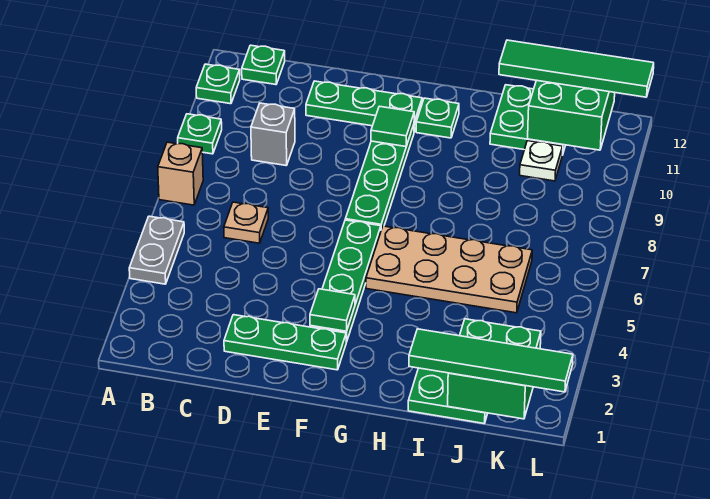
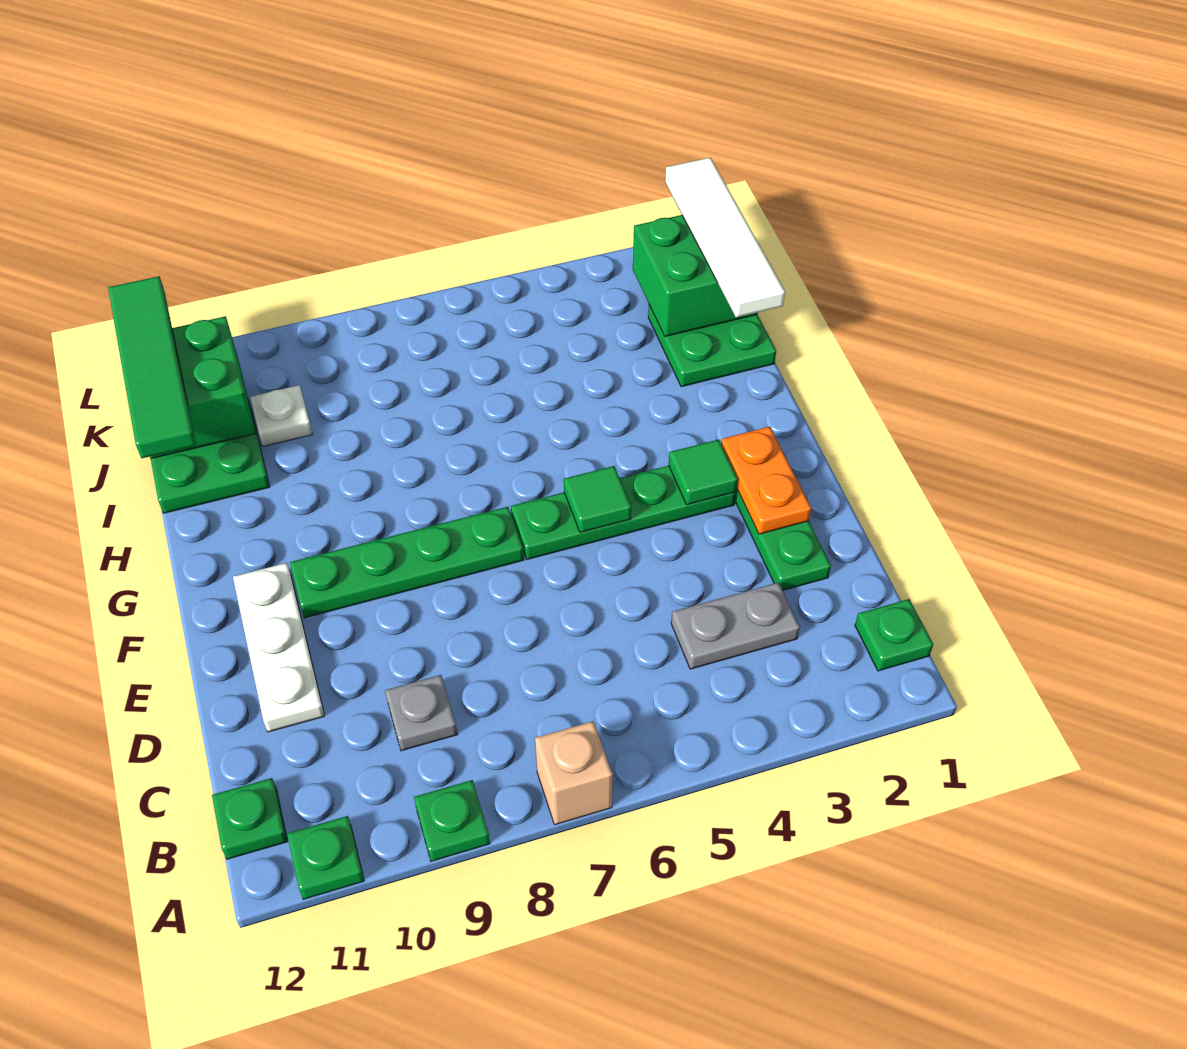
grey 1x2 plate [129,216,184,284] -> grey 1x2 plate moved to [671,583,800,669]
tan 1x1 plate [224,202,268,243] -> none
grey 1x1 brick [251,103,295,166] -> grey 1x1 plate [385,675,458,751]
green 1x3 plate [306,81,422,132] -> white 1x3 plate [233,563,325,732]
none -> orange 1x2 plate [721,427,811,534]
green 1x1 tile [371,106,414,147] -> green 1x1 tile moved to [564,466,631,533]
tan 2x4 plate [366,226,532,313] -> none
green 1x1 plate [416,98,459,138] -> green 1x1 plate moved to [855,599,933,671]
green 1x4 tile [409,329,573,392] -> white 1x4 tile [665,158,785,317]

